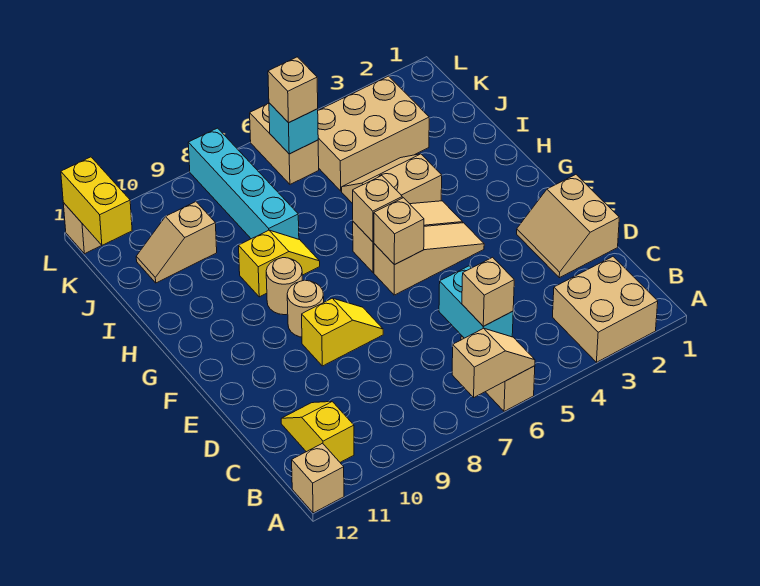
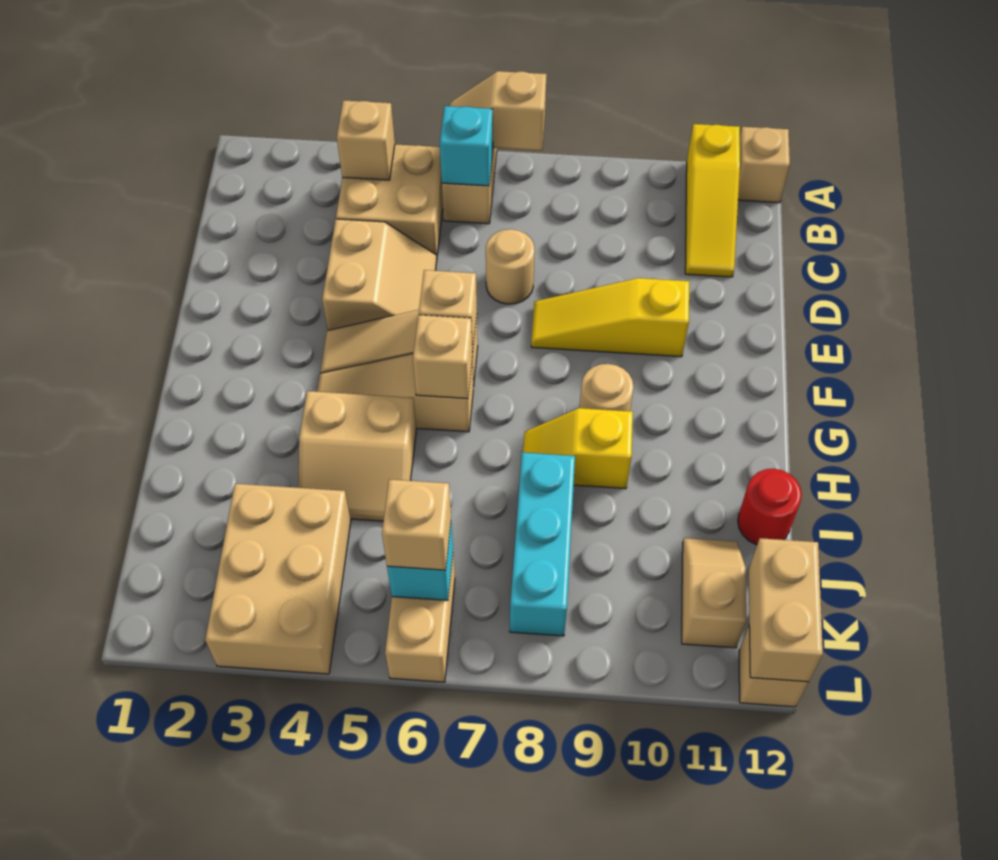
tan 2x2 brick [553,257,658,362] -> tan 2x2 brick moved to [336,144,443,259]
cyan 1x2 brick [439,266,513,338] -> cyan 1x1 brick [440,106,493,186]
tan 1x1 brick [462,257,514,326] -> tan 1x1 brick moved to [337,100,395,180]
yellow 1x2 slope [281,401,354,462] -> yellow 1x3 slope [685,124,740,277]
tan 2x2 slope [517,175,619,278] -> tan 2x2 slope moved to [322,219,437,330]
yellow 1x2 slope [302,298,383,366] -> yellow 1x3 slope [531,278,689,357]
tan 1x1 round brick [287,280,324,337] -> tan 1x1 round brick moved to [486,229,535,304]
cyan 1x4 brick [188,128,299,239] -> cyan 1x3 brick [510,453,575,636]
none -> red 1x1 round brick [738,469,802,545]
tan 2x3 brick [318,76,429,191] -> tan 2x3 brick turned to [205,484,351,674]
tan 1x2 slope [136,202,217,283] -> tan 1x2 slope turned to [682,538,746,648]
yellow 1x2 brick [61,157,132,245] -> tan 1x2 brick [749,538,823,682]

